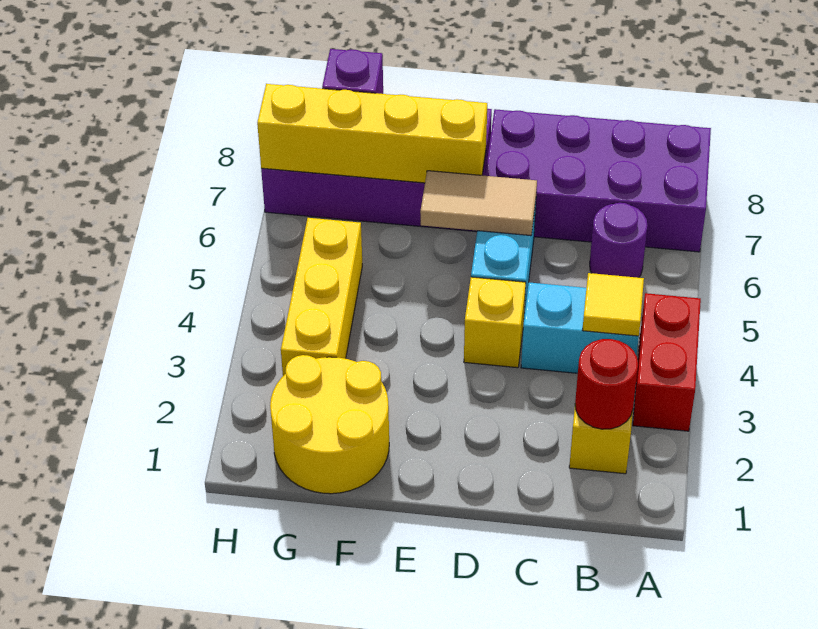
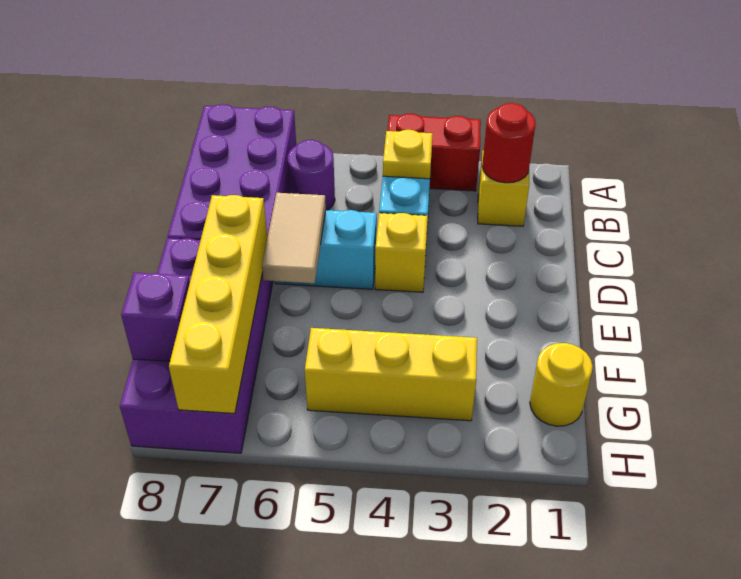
yellow 1x1 tile [583,273,644,336] -> yellow 1x1 plate [383,130,433,179]
yellow 2x2 round brick [270,355,389,494] -> yellow 1x1 round brick [530,343,593,426]

